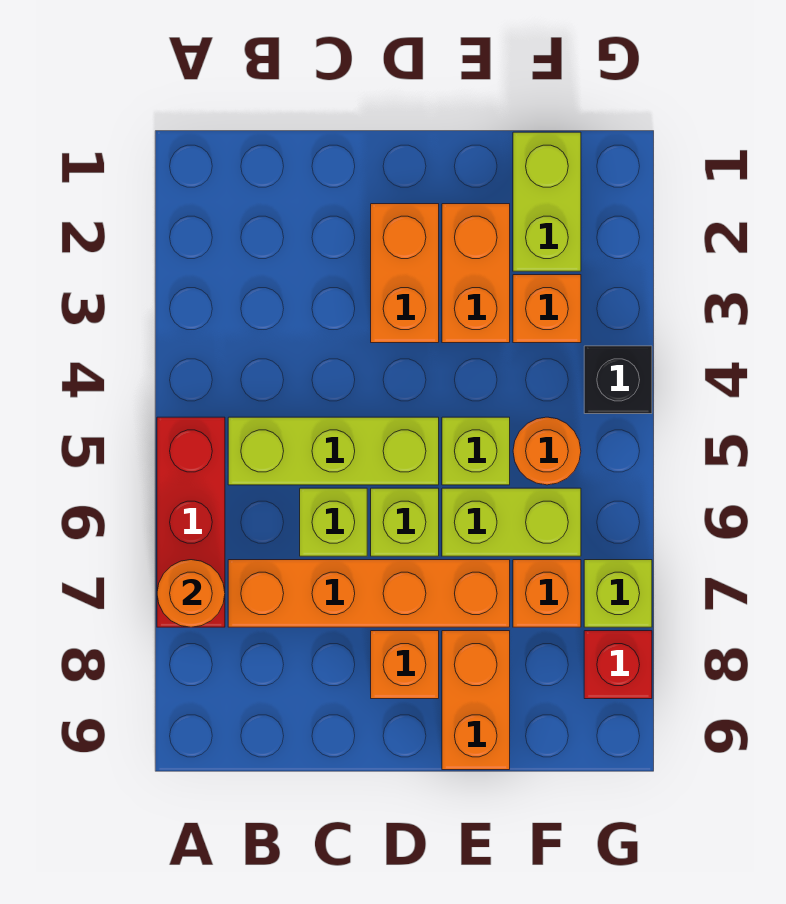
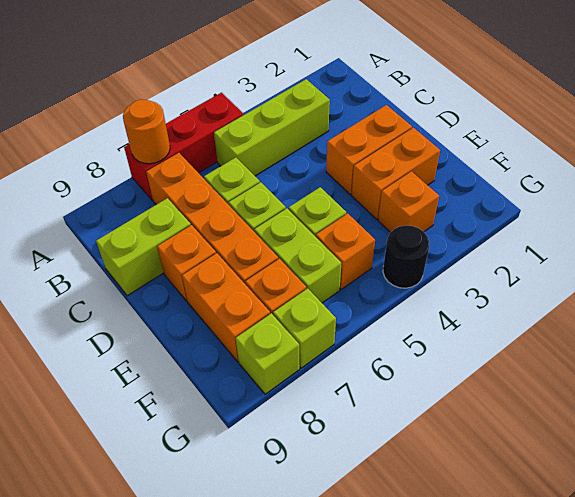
lime 1x3 brick [228,417,439,485] -> lime 1x3 brick turned to [214,79,330,176]
orange 1x2 brick [442,631,510,770] -> orange 1x2 brick turned to [182,253,270,362]
lime 1x2 brick [513,132,581,271] -> lime 1x2 brick moved to [96,198,191,296]
orange 1x1 round brick [513,417,581,485] -> orange 1x1 brick [316,214,375,289]
black 1x1 brick [584,346,652,414] -> black 1x1 round brick [383,225,429,288]
red 1x1 brick [584,631,652,699] -> lime 1x1 brick [236,313,300,394]

